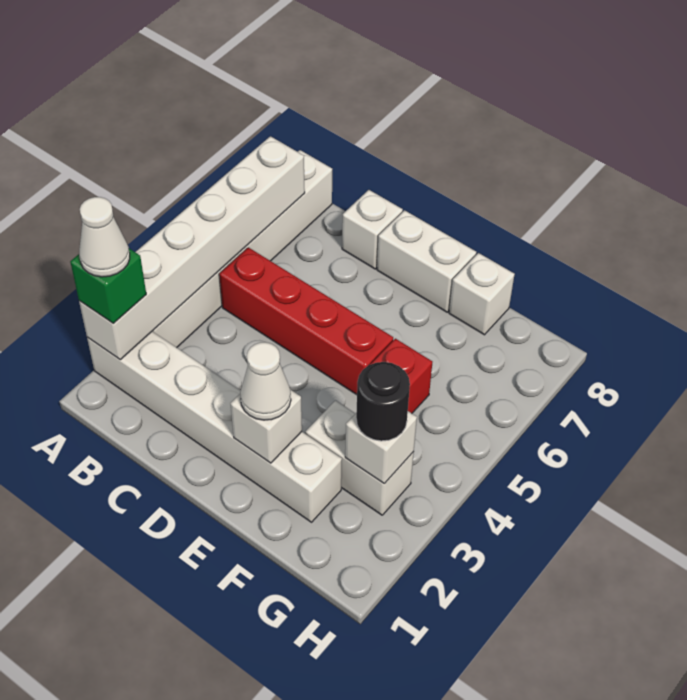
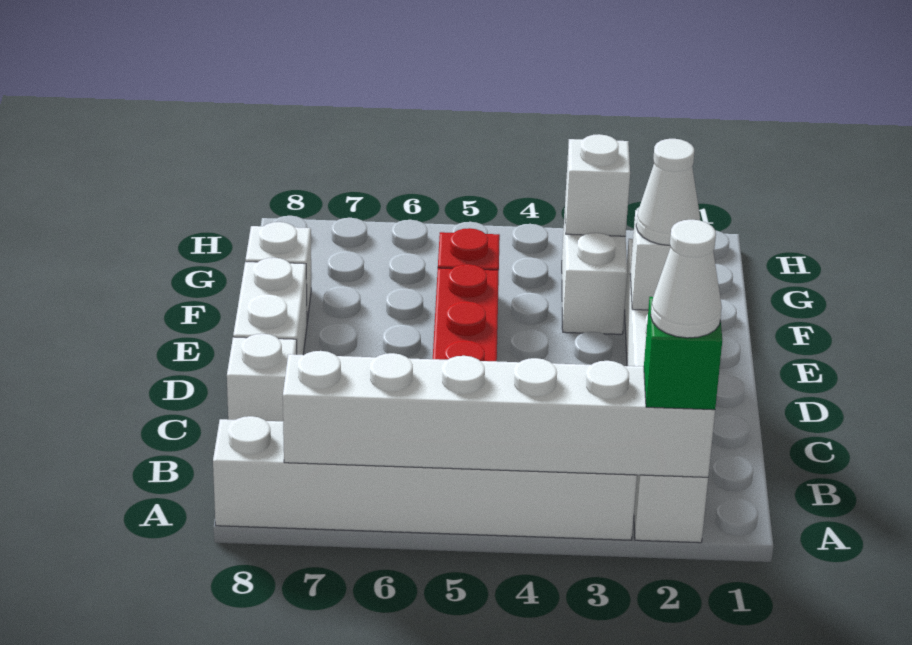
black 1x1 round brick [356,362,410,441] -> none

